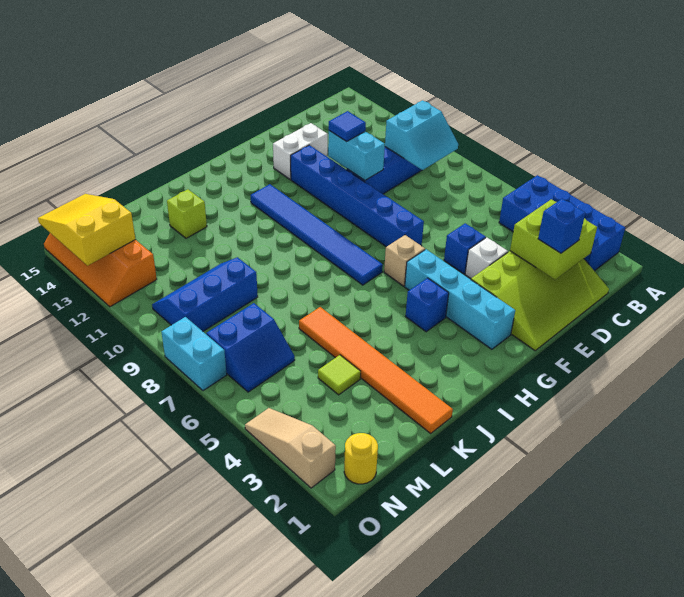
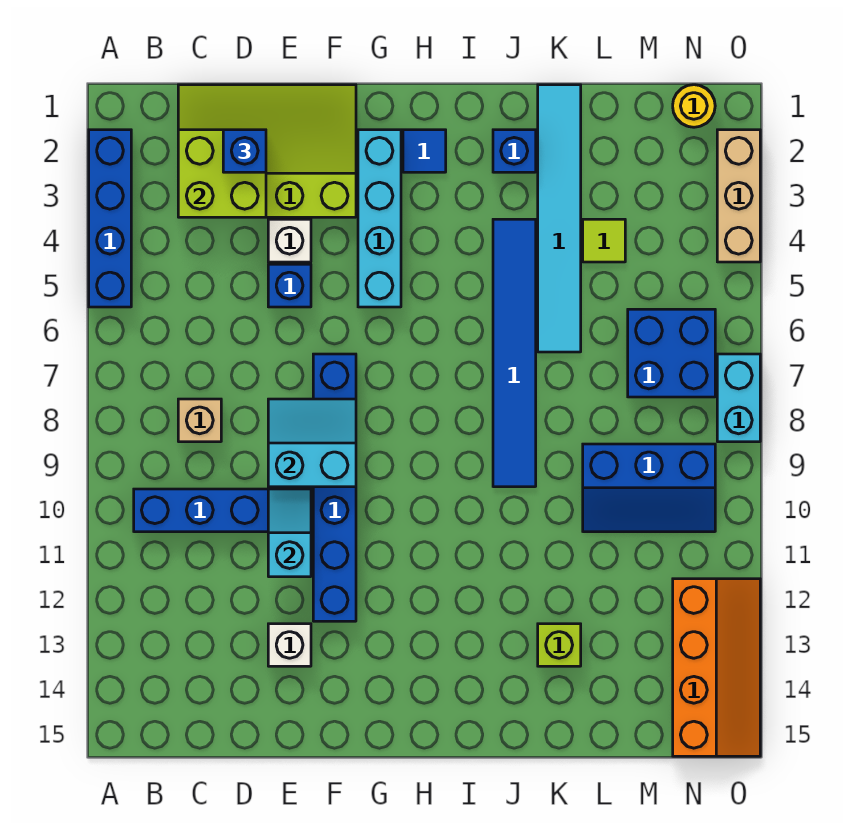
blue 2x4 brick [499,175,625,271] -> blue 1x4 brick [89,130,131,307]
cyan 2x2 slope [385,100,458,170] -> cyan 2x2 slope moved to [268,399,356,487]
cyan 1x2 brick [328,131,385,180] -> cyan 1x2 slope [268,489,311,577]
blue 1x1 tile [329,111,366,142] -> blue 1x1 tile moved to [403,130,446,172]
white 1x2 brick [273,123,328,180] -> white 1x1 brick [268,624,311,666]
tan 1x1 brick [384,235,425,286] -> tan 1x1 brick moved to [178,399,221,442]
blue 1x1 brick [406,278,449,332] -> blue 1x1 brick moved to [493,130,536,172]
blue 1x6 tile [251,184,383,285] -> blue 1x6 tile moved to [493,219,536,487]
orange 1x6 tile [299,307,453,433] -> cyan 1x6 tile [538,85,581,352]
blue 2x2 slope [206,303,295,392] -> blue 2x2 brick [628,309,715,397]
yellow 2x3 slope [38,194,136,266] -> none
tan 1x3 slope [245,408,336,488] -> tan 1x3 brick [717,130,760,262]

